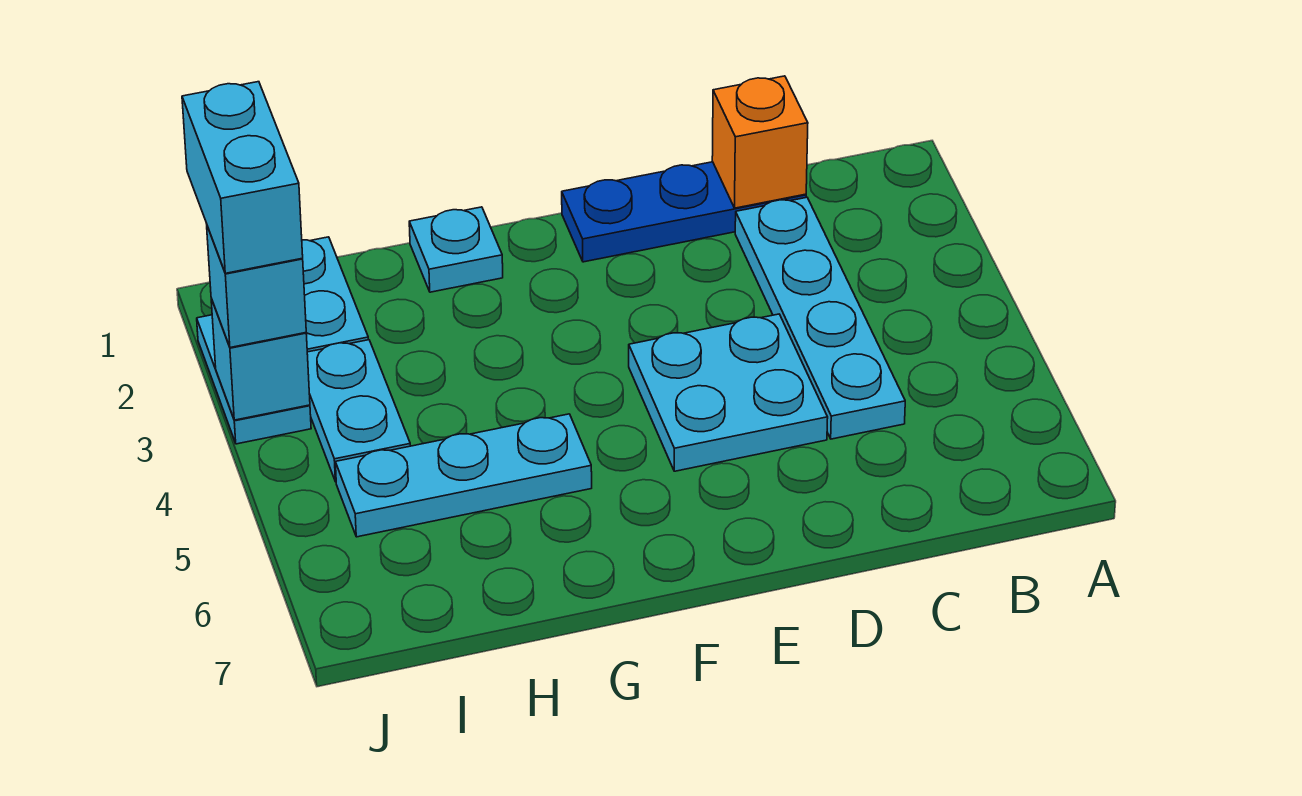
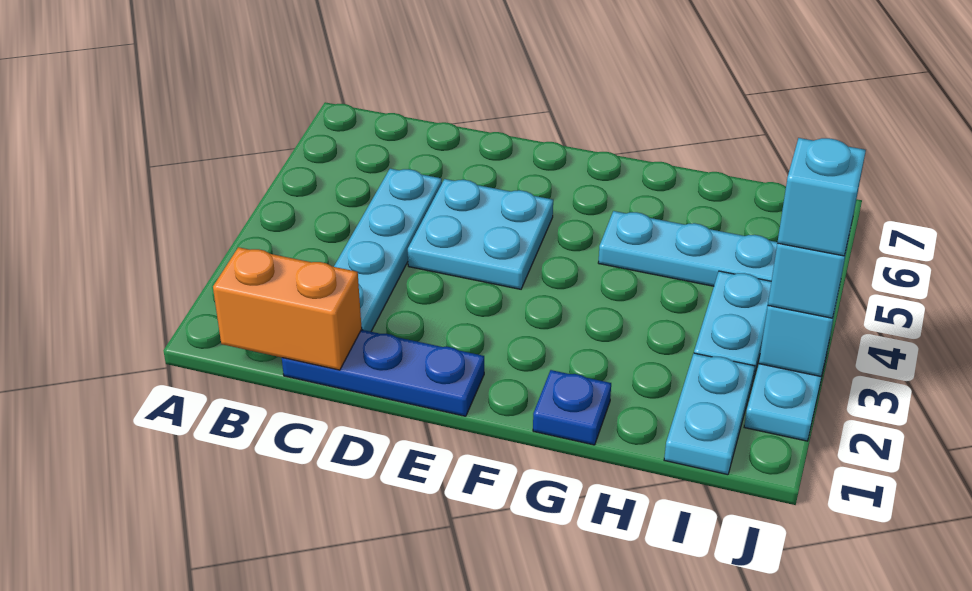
orange 1x1 brick [712,76,808,208] -> orange 1x2 brick [213,247,362,370]
cyan 1x1 plate [409,207,503,292] -> blue 1x1 plate [533,370,611,445]
cyan 1x2 brick [182,82,303,273] -> cyan 1x1 brick [777,138,866,256]

